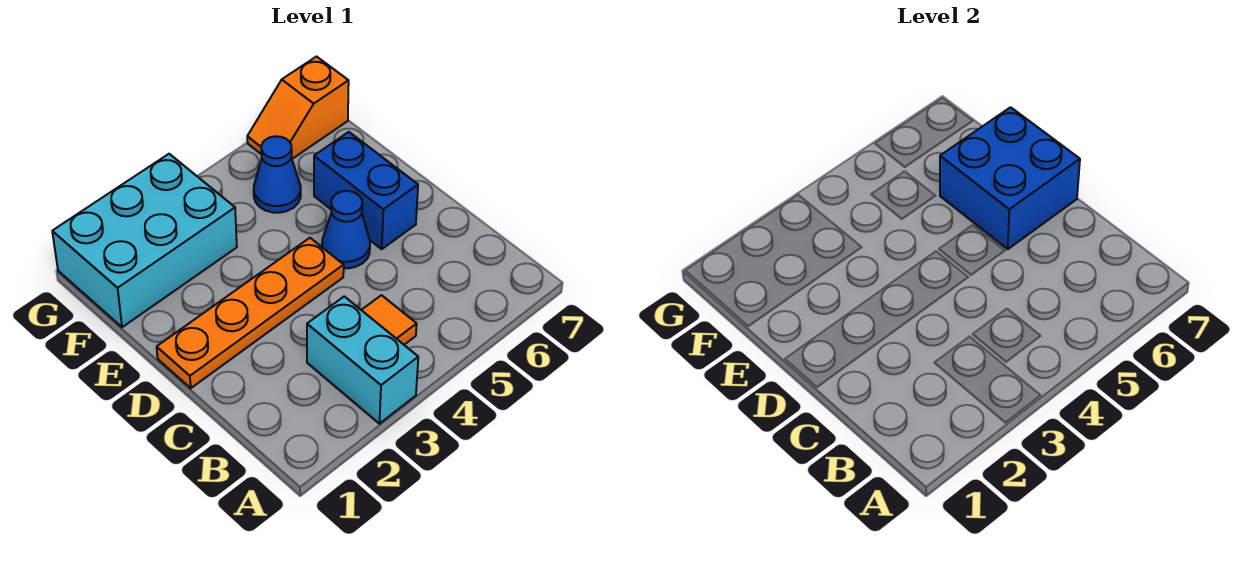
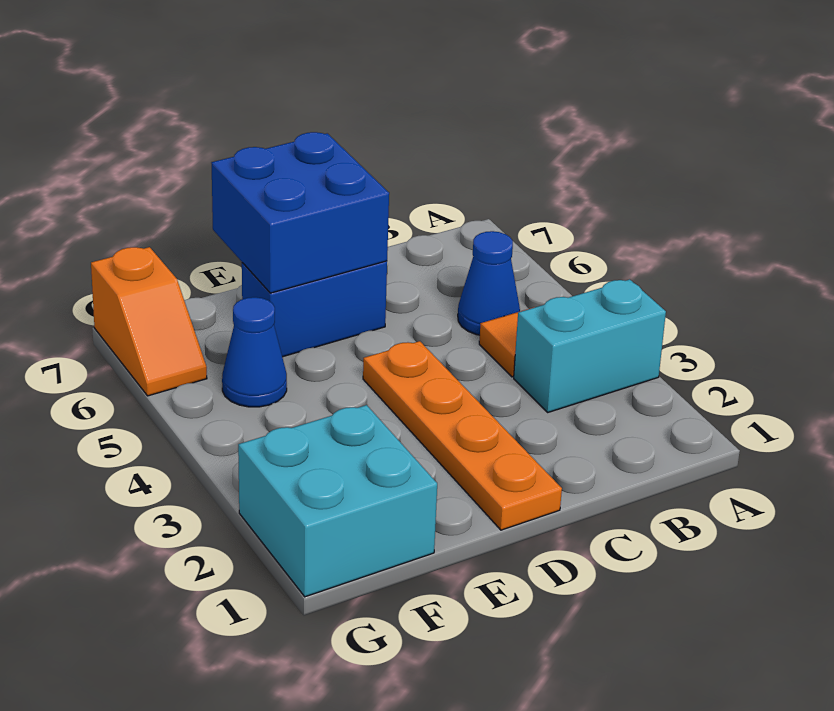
blue 1x1 cone [322,191,370,268] -> blue 1x1 cone moved to [458,231,520,335]
cyan 2x3 brick [52,154,237,327] -> cyan 2x2 brick [238,405,437,597]

